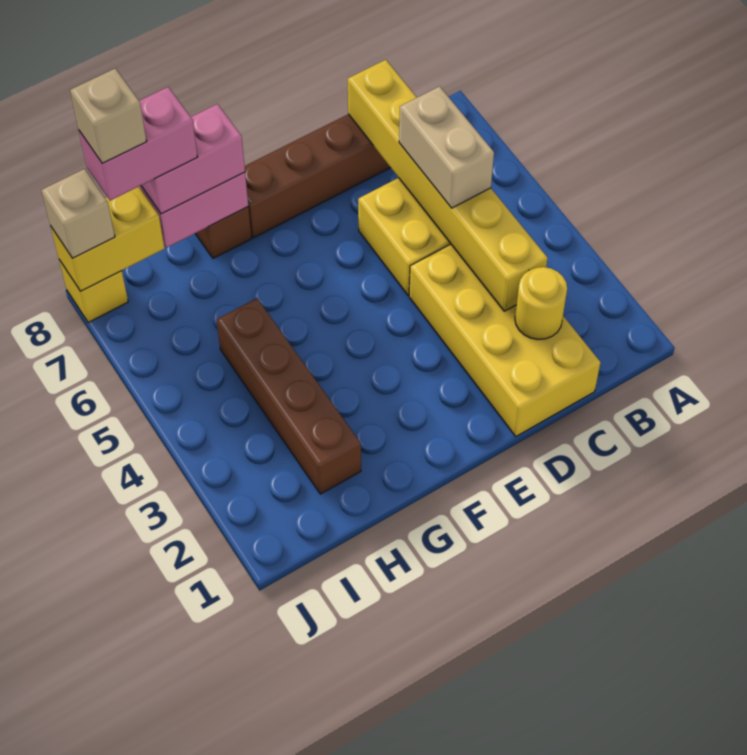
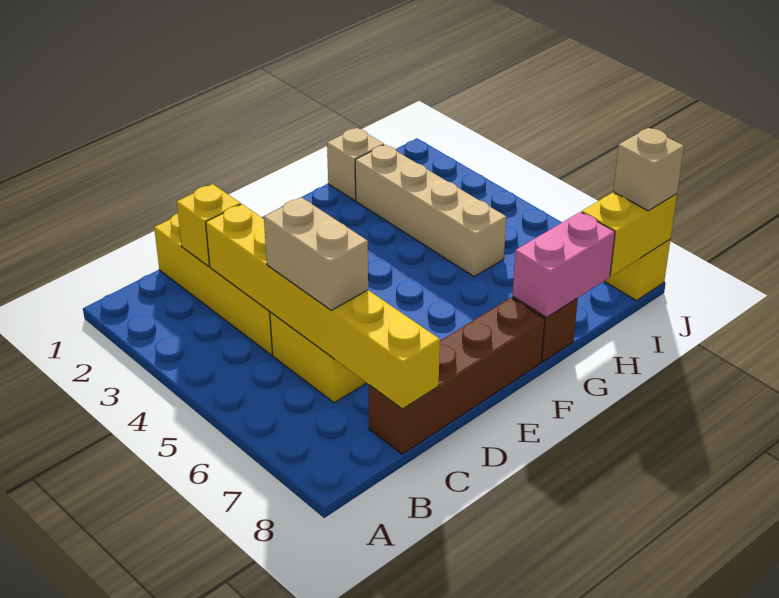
yellow 1x1 round brick [515,267,567,340] -> yellow 1x1 brick [177,184,241,266]
pink 1x2 brick [141,104,245,214] -> none
brown 1x4 brick [216,298,361,494] -> tan 1x4 brick [355,145,506,277]
pink 1x2 brick [79,87,197,201] -> none
tan 1x1 brick [70,69,147,163] -> tan 1x1 brick moved to [327,128,384,200]

